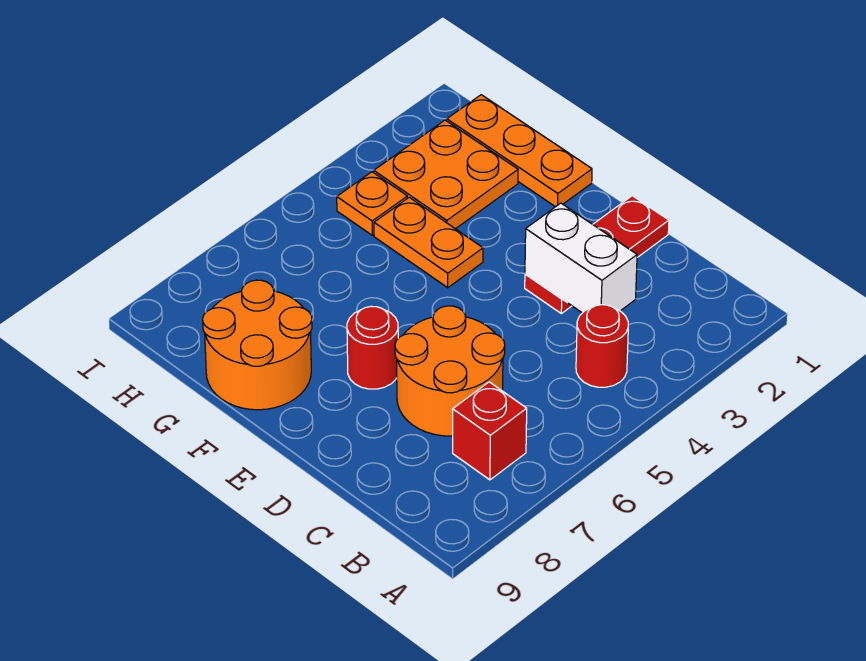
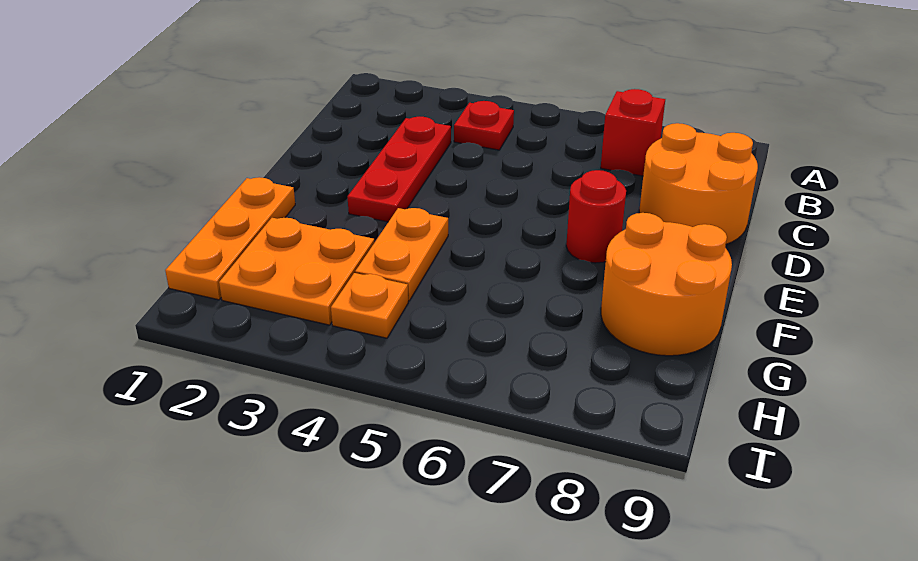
red 1x1 round brick [576,305,628,387] -> red 1x1 plate [454,101,514,150]
white 1x2 brick [525,203,637,313] -> none
orange 2x2 round brick [395,306,505,436] -> orange 2x2 round brick moved to [639,123,758,244]
red 1x3 plate [525,196,669,313] -> red 1x3 plate turned to [347,117,451,222]

